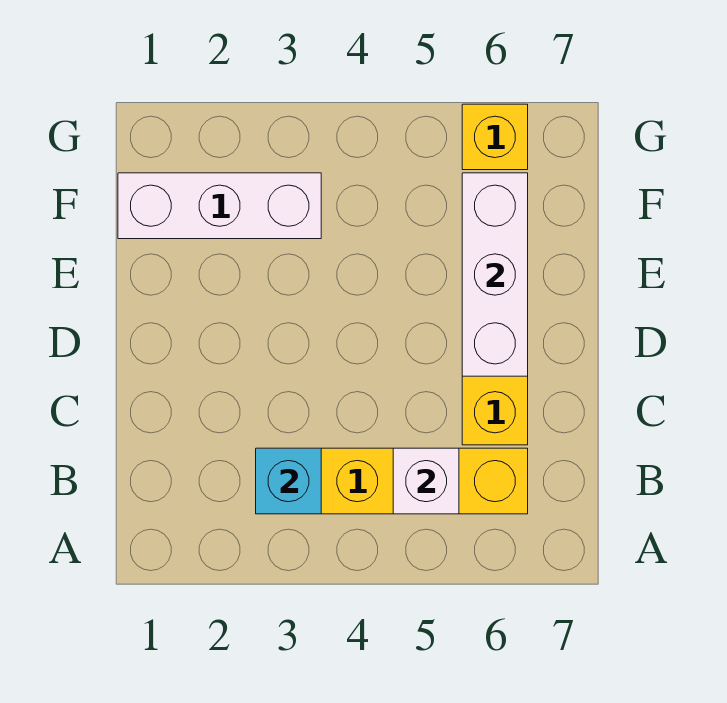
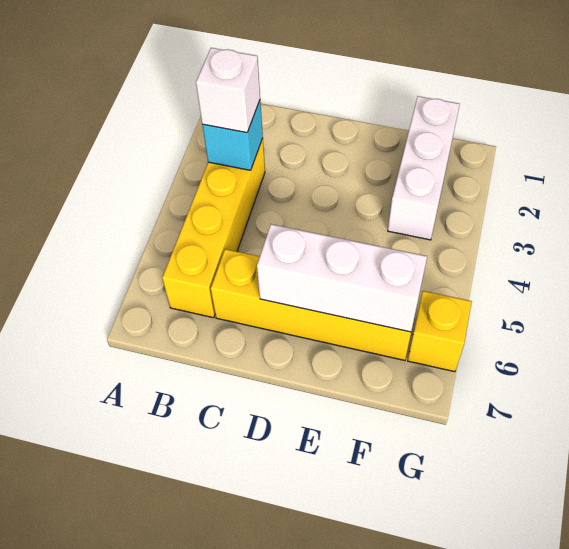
white 1x1 brick [393,448,459,514] -> white 1x1 brick moved to [196,48,260,133]

